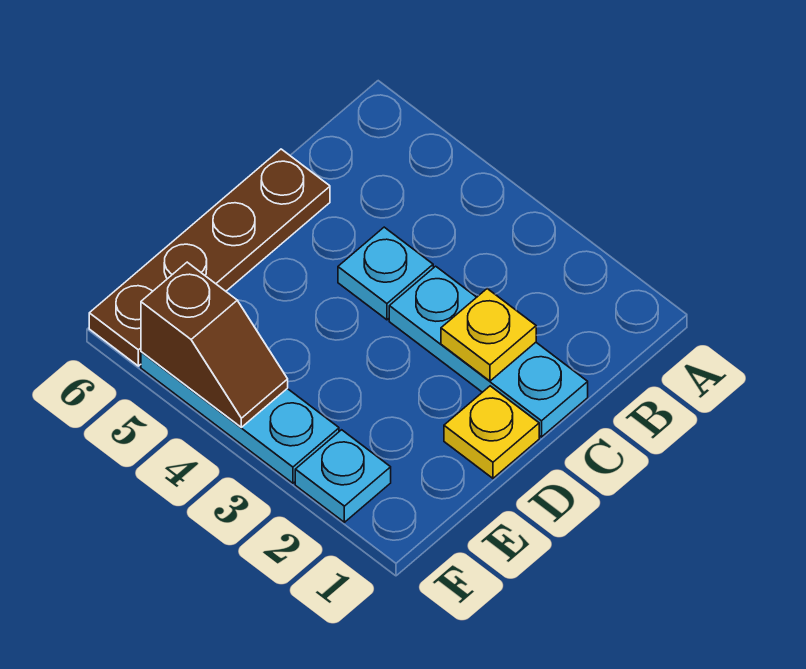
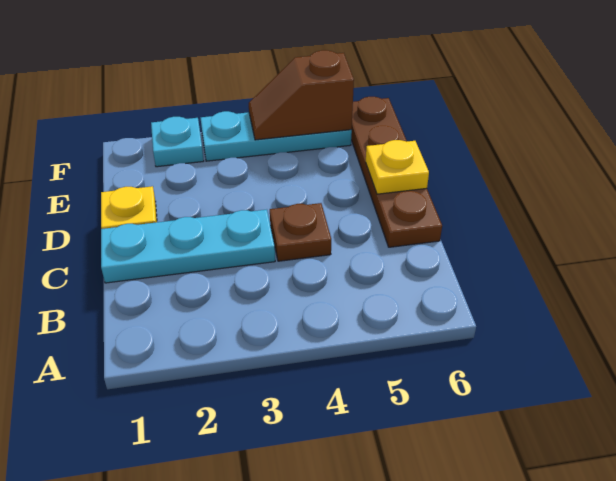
yellow 1x1 plate [441,289,536,381] -> yellow 1x1 plate moved to [366,140,429,194]
cyan 1x1 plate [338,227,433,320] -> brown 1x1 plate [270,203,331,261]

